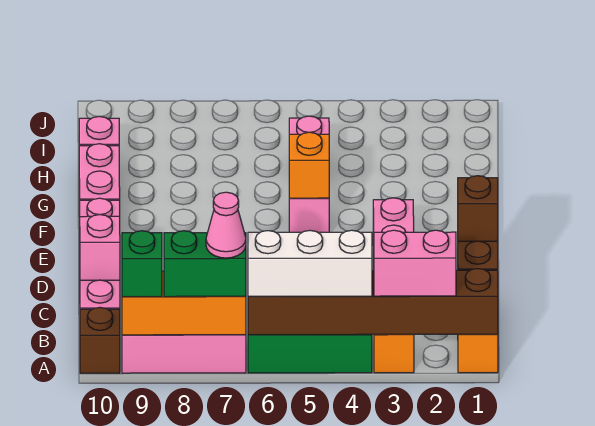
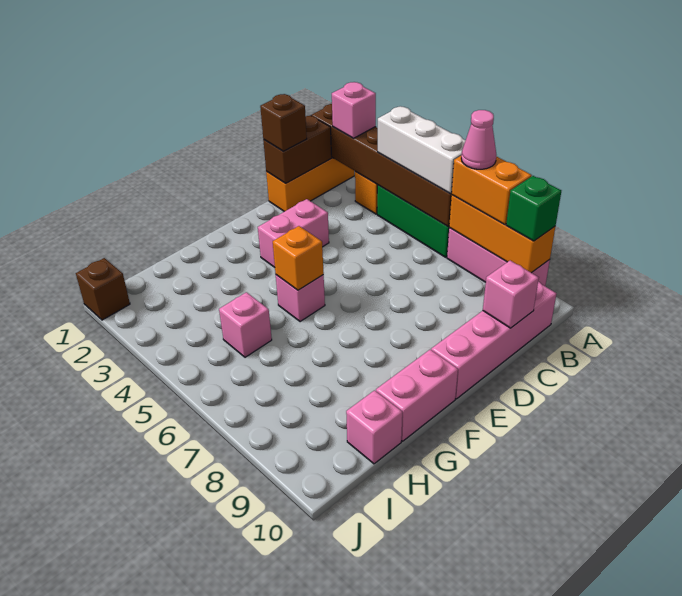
pink 1x2 brick [374,230,456,296] -> pink 1x1 brick [332,82,376,138]
green 1x2 brick [164,231,246,297] -> orange 1x2 brick [452,156,532,225]
brown 1x1 brick [80,307,120,373] -> brown 1x1 brick moved to [76,258,130,320]

